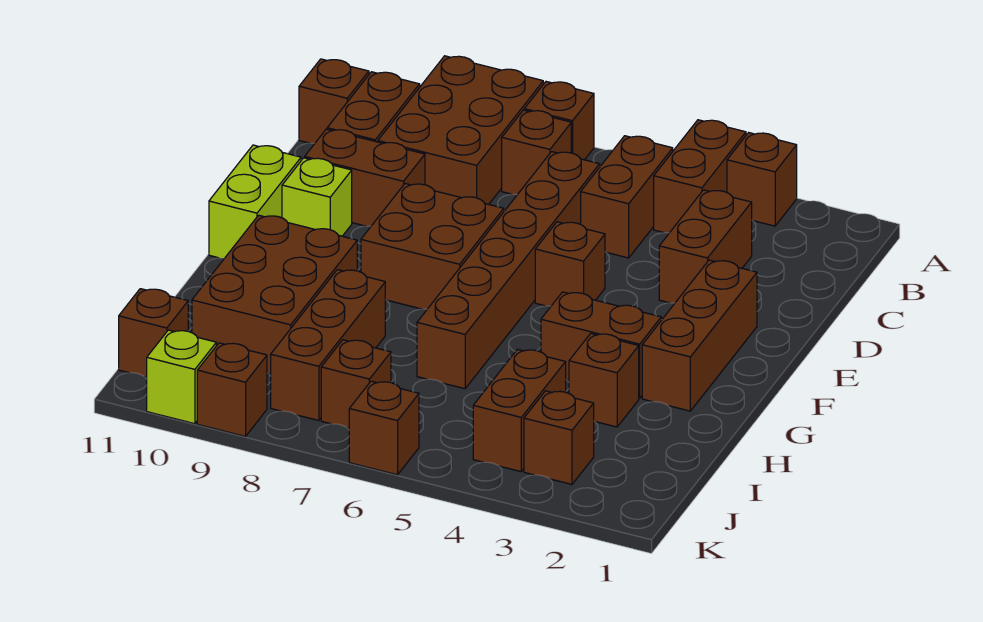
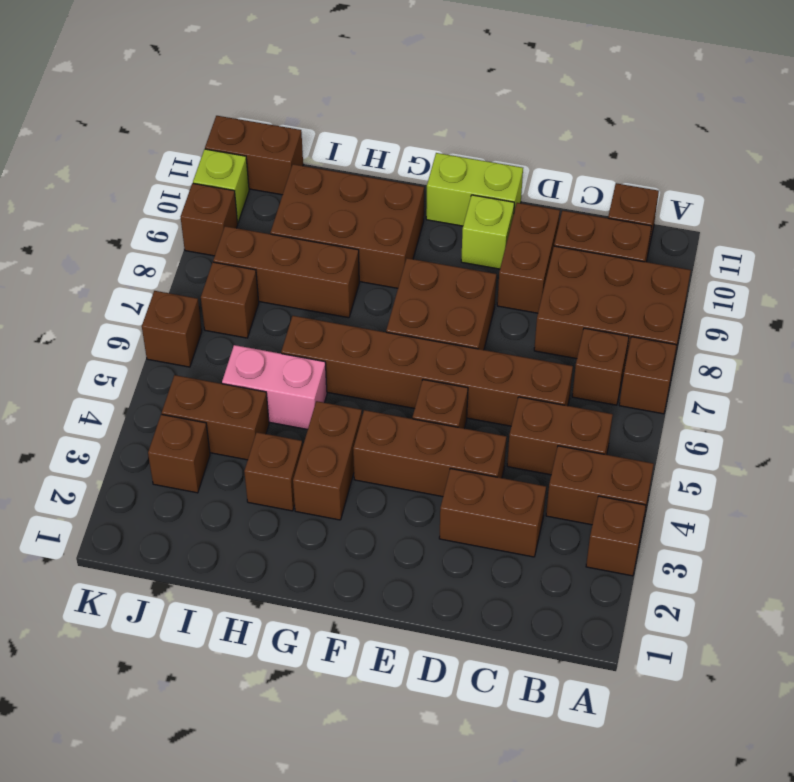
brown 1x3 brick [642,260,757,411] -> brown 1x3 brick moved to [353,410,506,497]
none -> pink 1x2 brick [222,345,327,429]
brown 1x1 brick [119,289,188,377] -> brown 1x2 brick [205,116,303,195]

